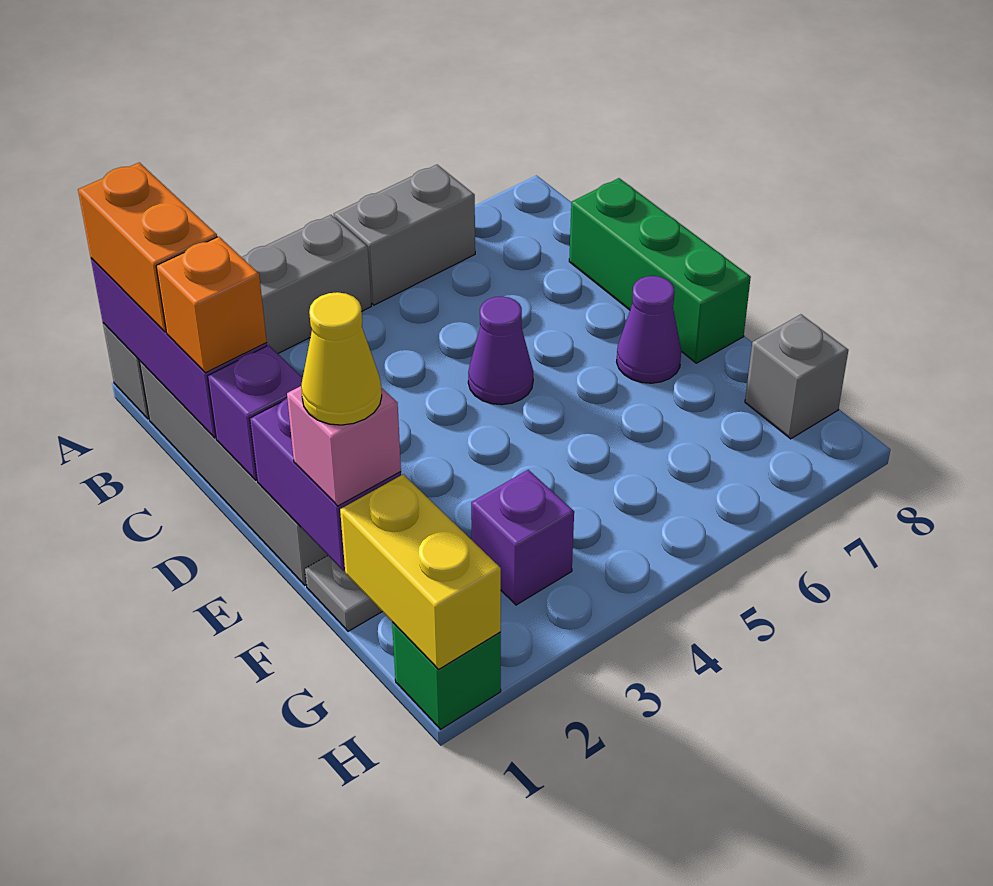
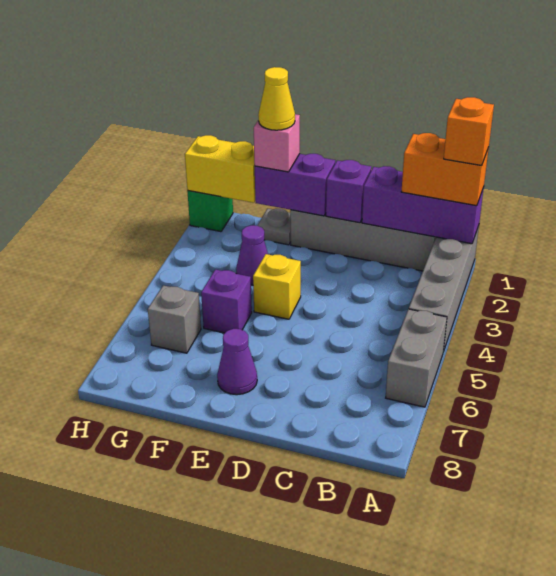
orange 1x1 brick [156,237,267,373] -> orange 1x1 brick moved to [444,97,494,165]
green 1x3 brick [569,178,751,363] -> none
purple 1x1 cone [468,296,533,405] -> purple 1x1 cone moved to [236,225,268,285]
none -> yellow 1x1 brick [253,254,301,319]
purple 1x1 brick [471,470,574,605] -> purple 1x1 brick moved to [201,269,252,333]
grey 1x1 brick [745,314,848,439] -> grey 1x1 brick moved to [148,285,201,353]

